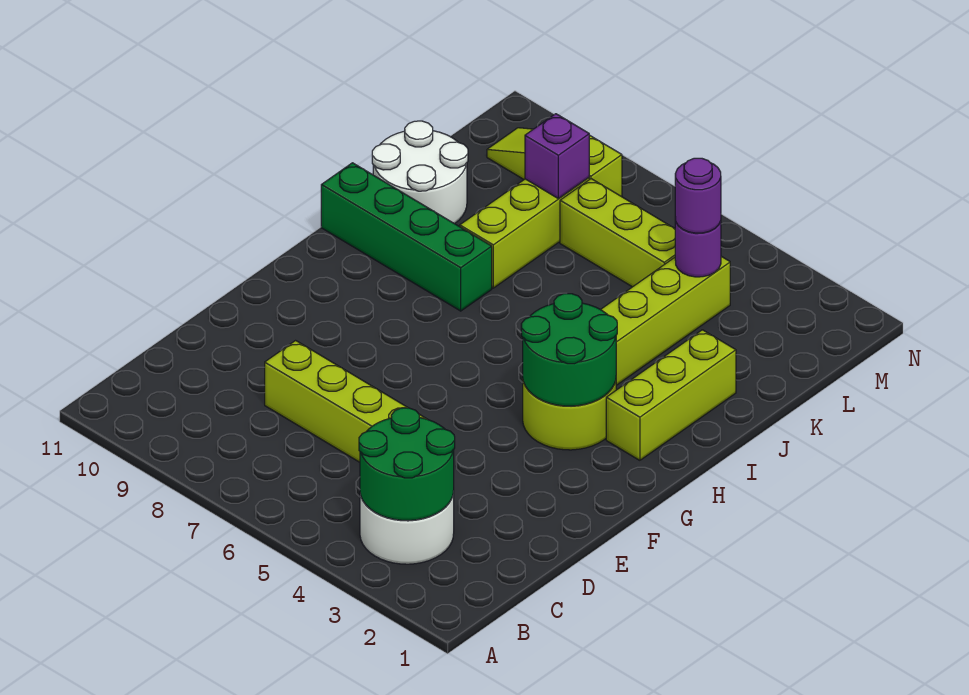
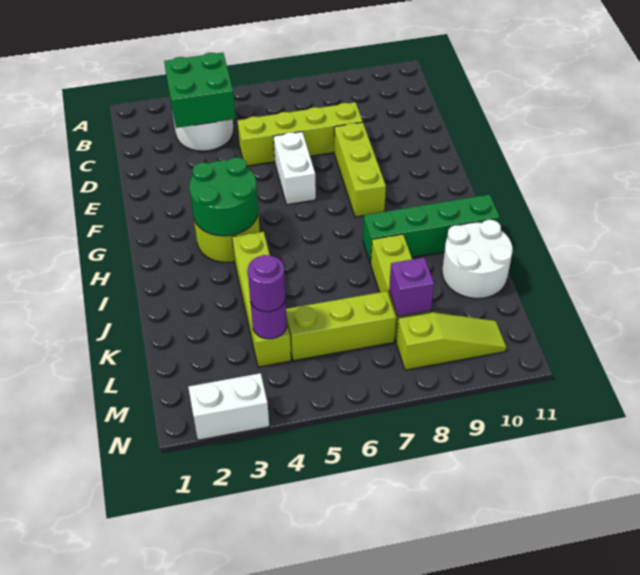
green 2x2 round brick [359,408,455,520] -> green 2x2 brick [164,53,236,128]
none -> white 1x2 brick [273,132,316,205]
lime 1x3 brick [606,330,736,460] -> lime 1x3 brick moved to [334,122,386,217]
none -> white 1x2 brick [188,373,269,440]

